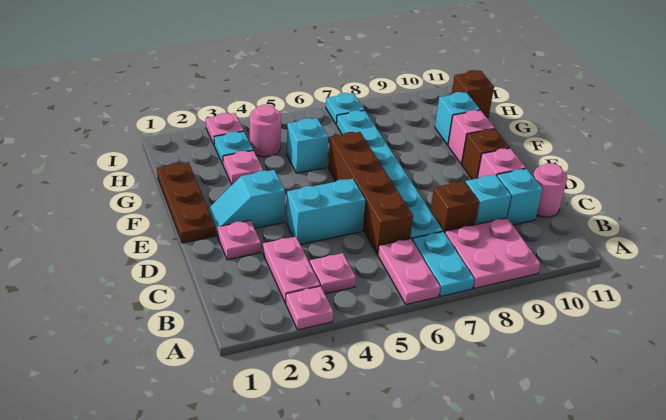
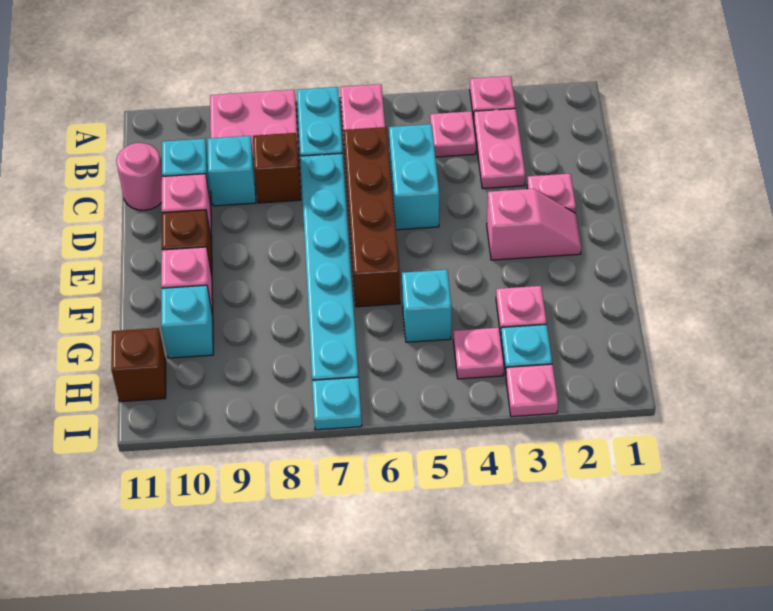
cyan 1x2 brick [286,179,365,245] -> cyan 1x2 brick turned to [389,124,439,230]
brown 1x3 plate [157,162,216,243] -> none
cyan 1x2 slope [208,170,285,236] -> pink 1x2 slope [487,189,581,260]
pink 1x1 round brick [250,105,281,157] -> pink 1x1 plate [453,328,504,379]

